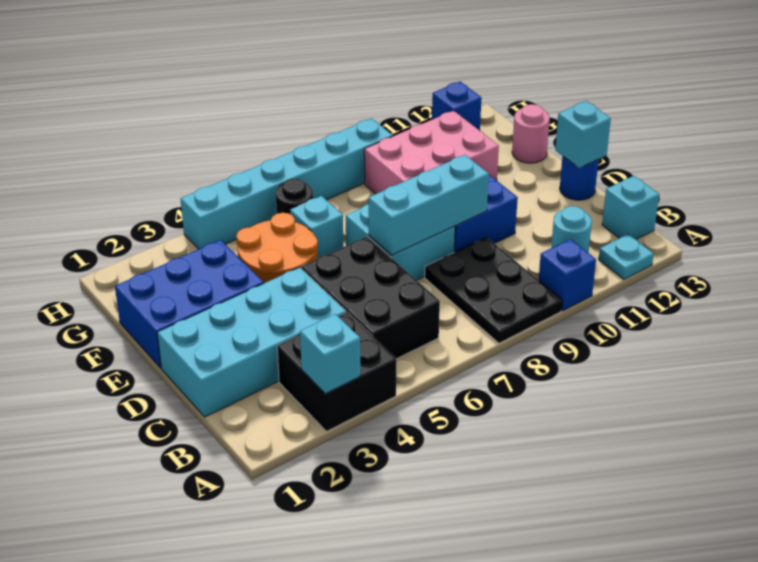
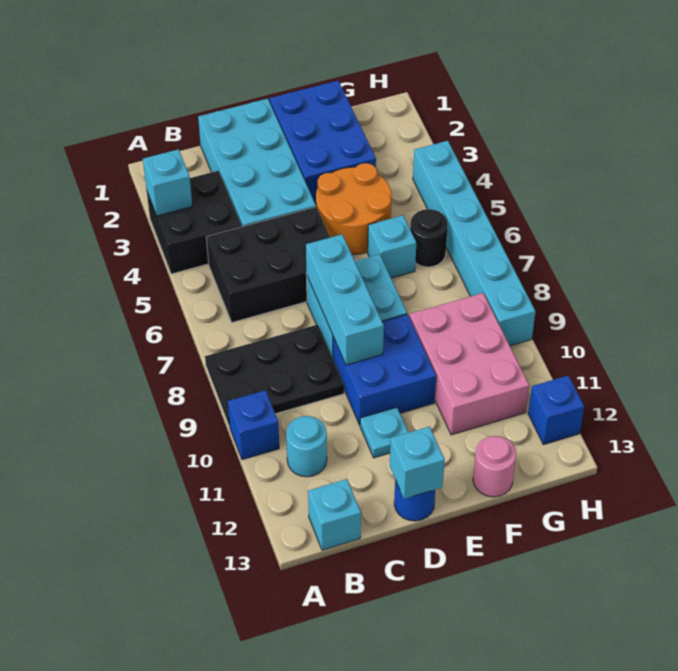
cyan 1x1 plate [599,234,654,279] -> cyan 1x1 plate moved to [360,407,408,458]

